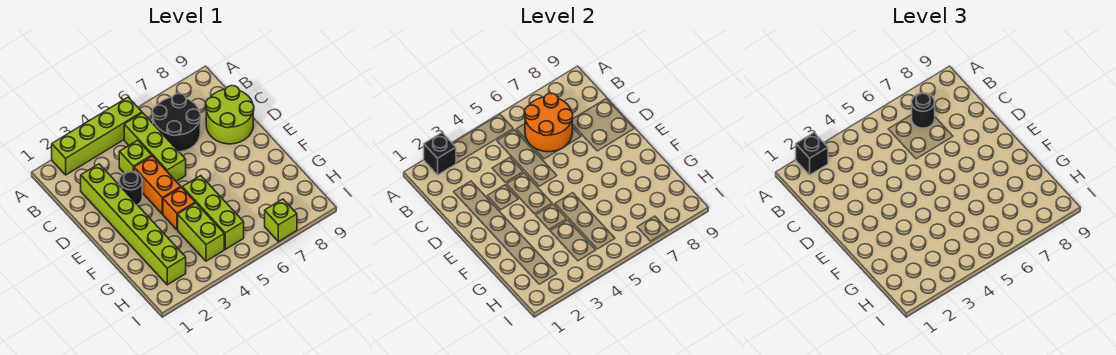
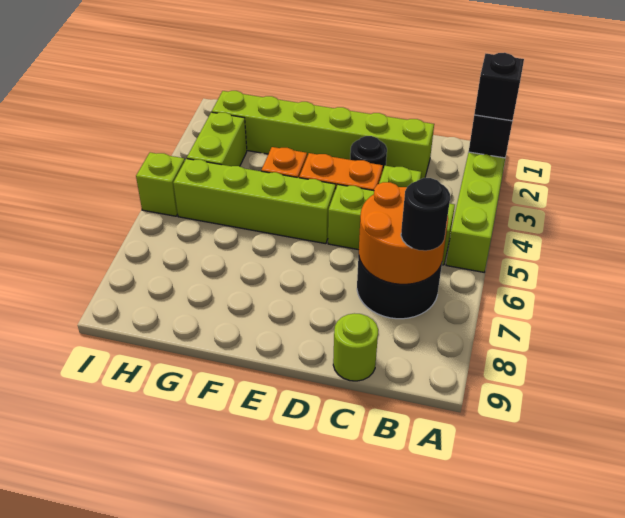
lime 2x2 round brick [206,86,254,144] -> lime 1x1 round brick [333,314,378,381]
lime 1x3 brick [182,176,244,249] -> lime 1x4 brick [173,159,336,244]
lime 1x2 brick [178,203,224,261] -> lime 1x2 brick turned to [187,112,247,166]
lime 1x1 brick [265,199,297,242] -> lime 1x1 brick moved to [136,152,185,216]

